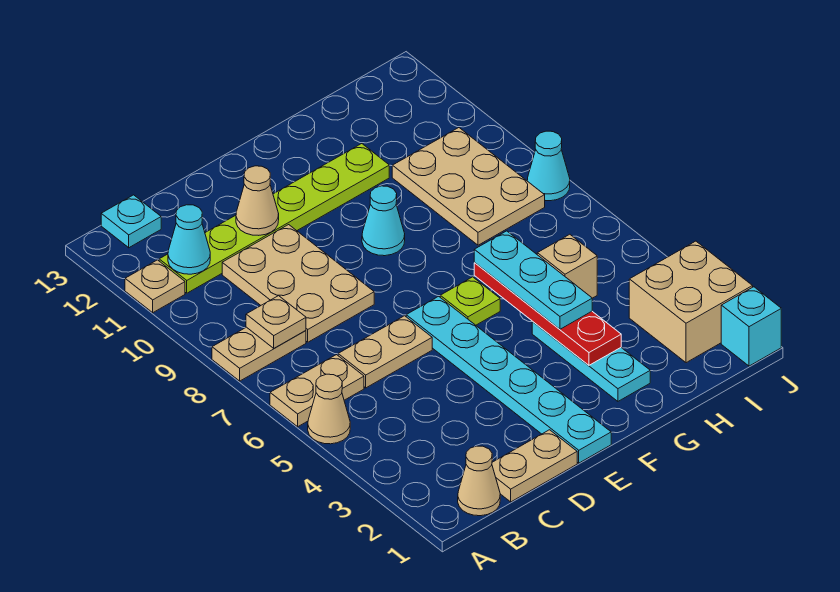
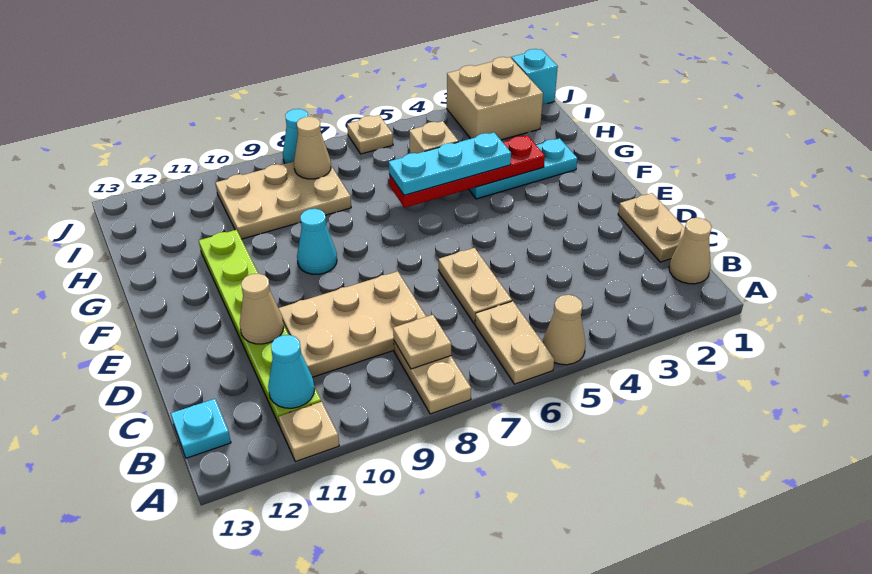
cyan 1x6 plate [406,296,611,463] -> none
lime 1x1 plate [440,277,500,325] -> none
none -> tan 1x1 cone [294,117,331,179]
none -> tan 1x1 plate [347,115,393,154]

